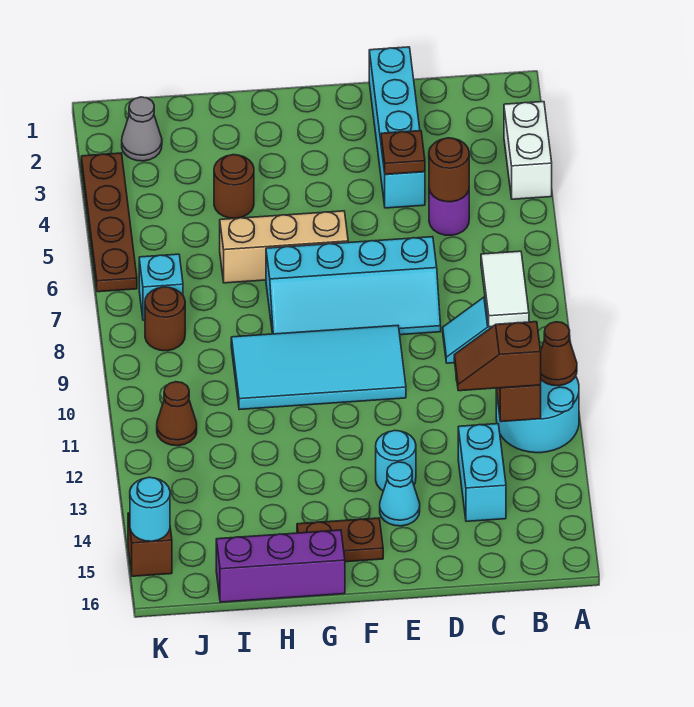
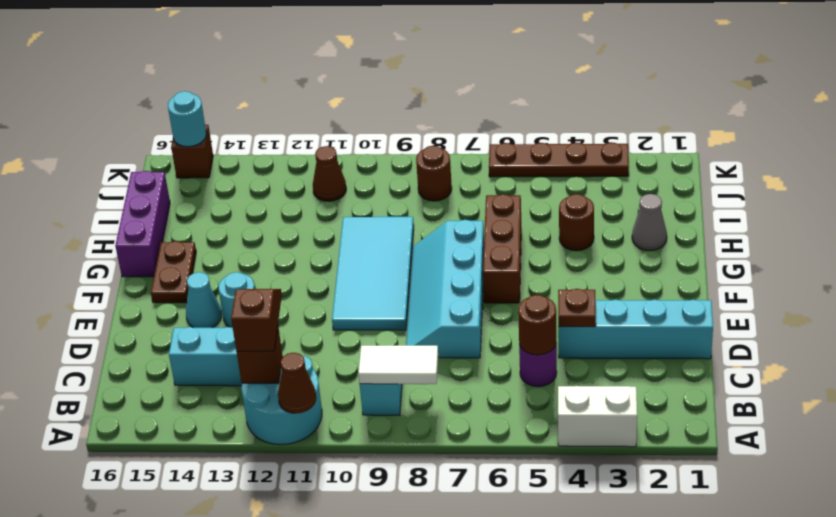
tan 1x3 brick [220,211,348,283] -> brown 1x3 brick [483,194,521,303]
grey 1x1 cone [122,97,162,161] -> grey 1x1 cone moved to [632,194,667,251]
cyan 1x1 brick [139,254,183,320] -> none

